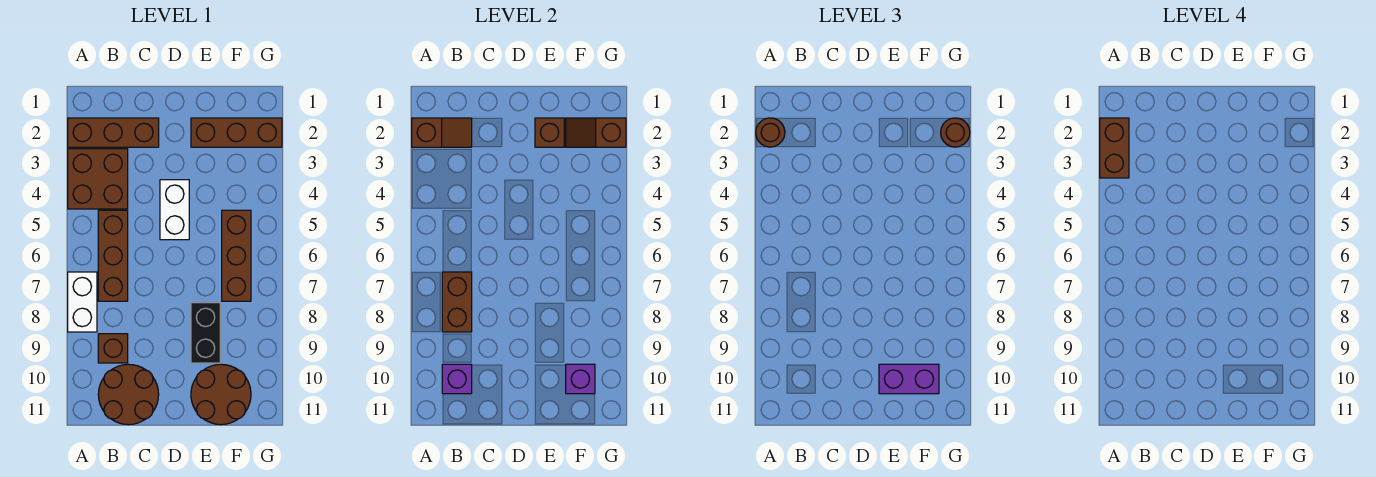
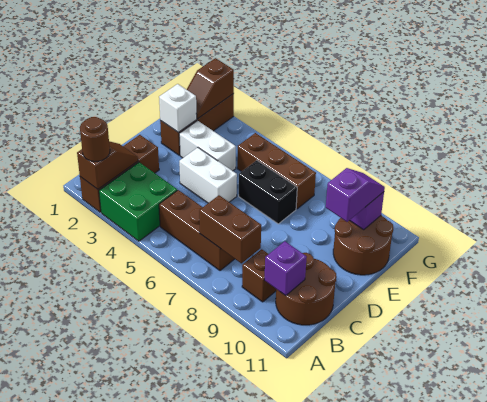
brown 1x2 brick [1100,118,1129,178] -> none
brown 2x2 brick [68,149,128,209] -> green 2x2 brick [99,162,177,241]
white 1x2 brick [68,272,97,332] -> white 1x2 brick moved to [179,121,236,171]
brown 1x1 brick [535,118,564,147] -> white 1x1 brick [159,84,197,132]
black 1x2 brick [191,303,220,363] -> black 1x2 brick moved to [239,160,297,224]
purple 1x2 brick [879,364,939,394] -> purple 1x2 slope [326,168,385,222]
brown 1x1 round brick [941,118,970,147] -> none

